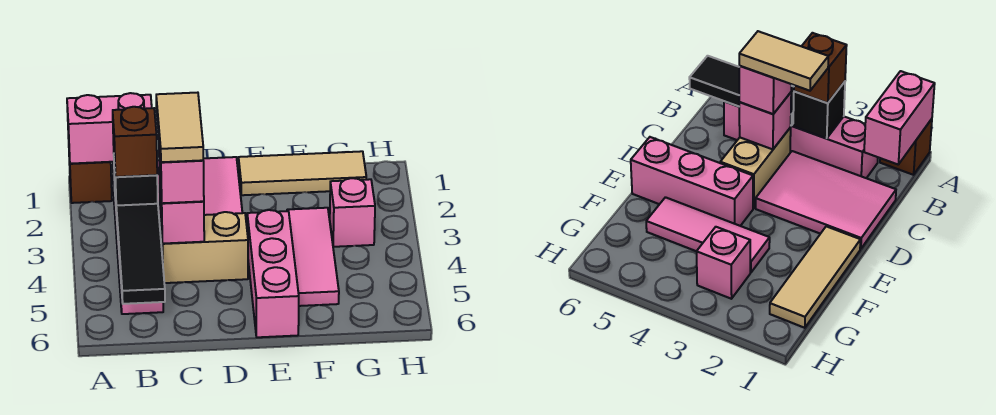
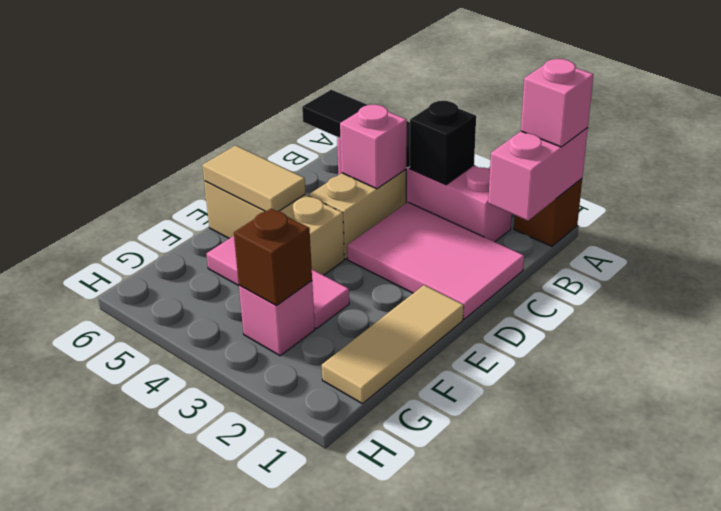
brown 1x1 brick [113,107,157,177] -> brown 1x1 brick moved to [234,209,312,306]
tan 1x2 tile [156,93,203,162] -> tan 1x2 tile moved to [202,145,306,211]
pink 1x1 brick [159,145,204,203] -> pink 1x1 brick moved to [521,59,593,147]
pink 1x3 brick [247,210,299,337] -> tan 1x3 brick [204,181,344,275]

